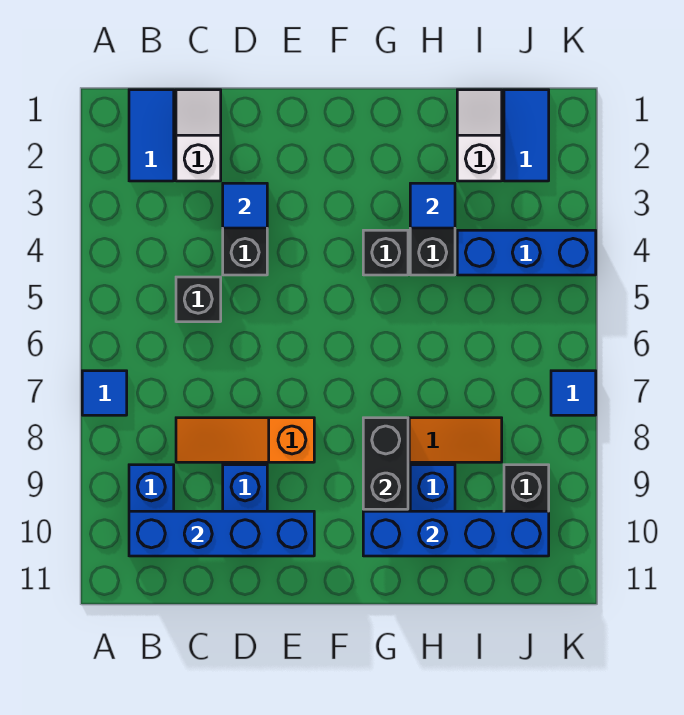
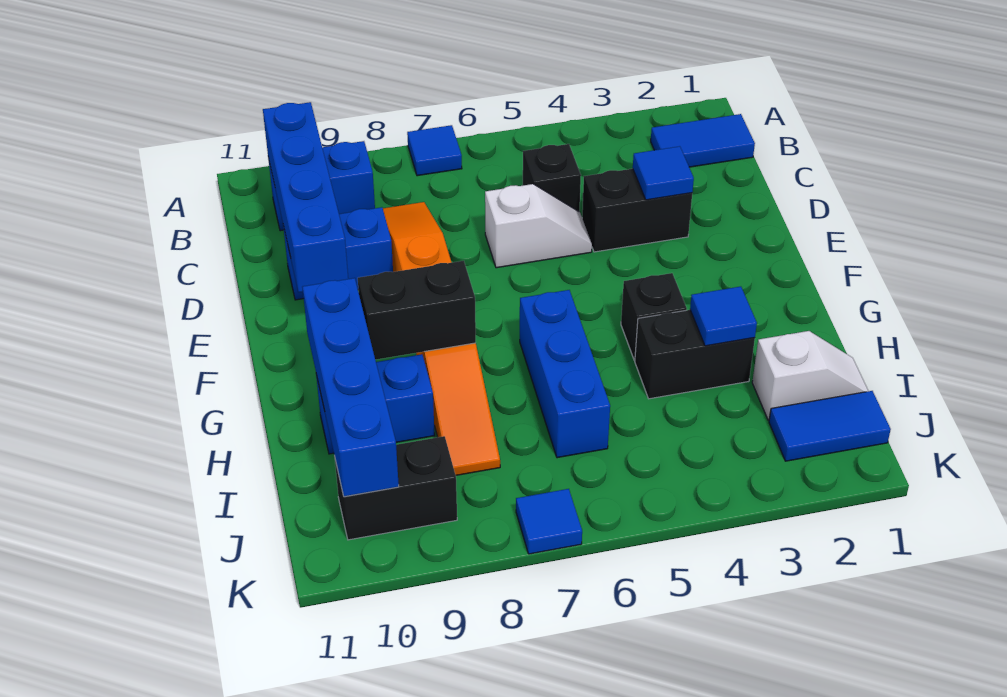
white 1x2 slope [176,90,221,181] -> white 1x2 slope moved to [485,184,592,268]
blue 1x3 brick [457,230,596,275] -> blue 1x3 brick moved to [520,290,610,458]

